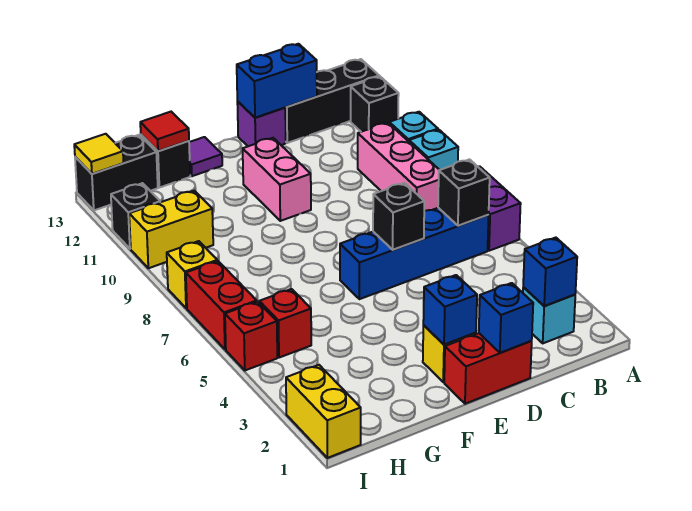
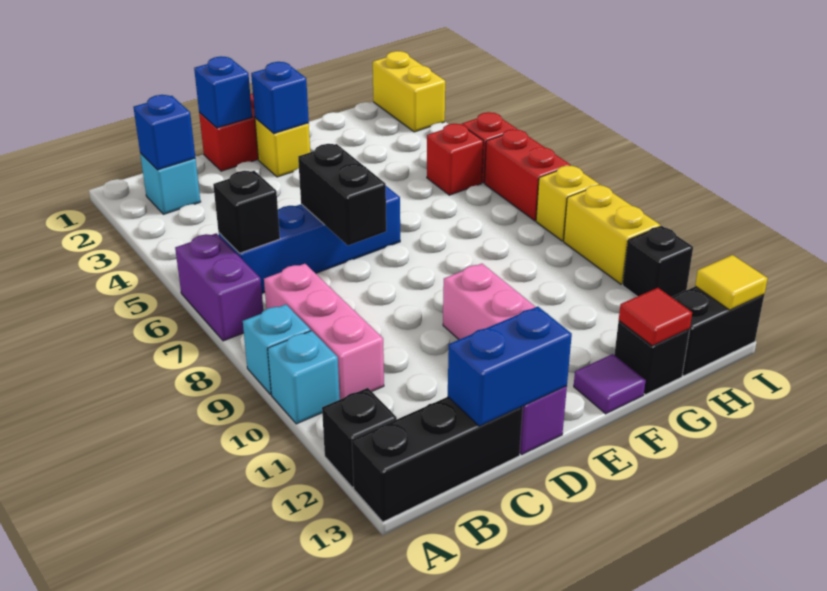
black 1x1 brick [373,183,424,250] -> black 1x2 brick [298,144,386,245]
yellow 1x2 brick [129,191,213,268] -> yellow 1x2 brick turned to [564,185,660,284]

